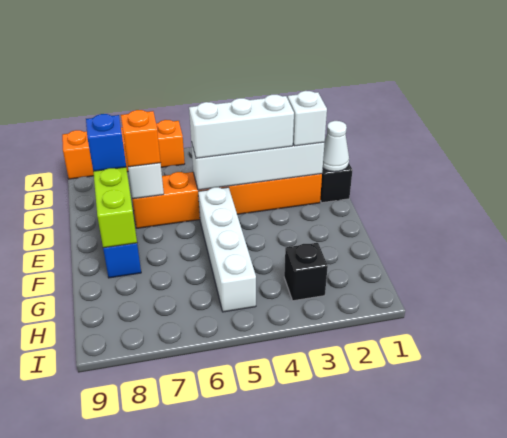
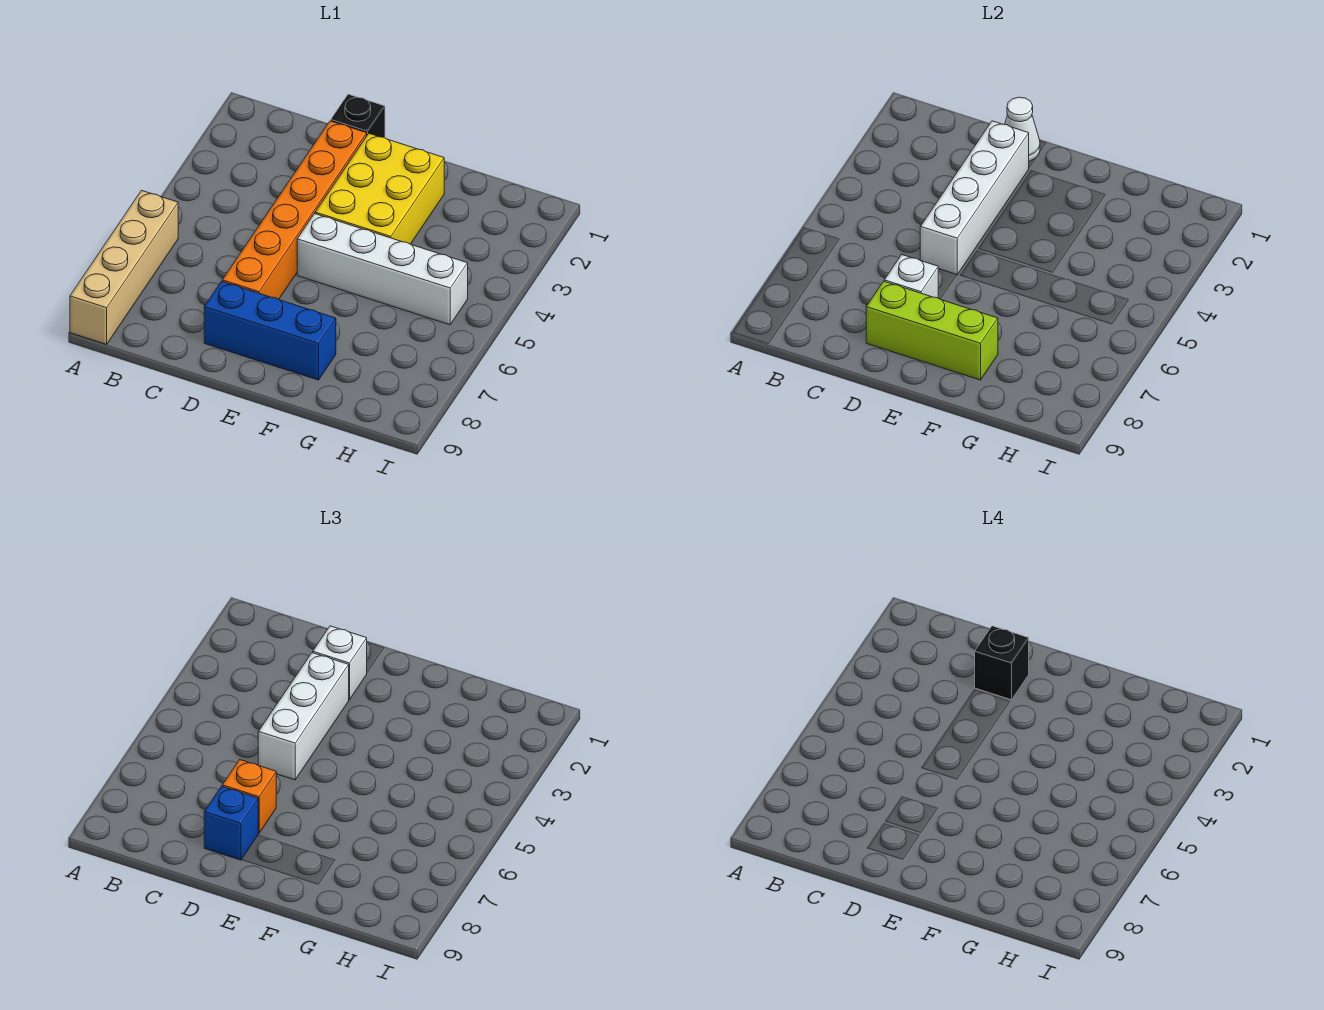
orange 1x4 brick [62,120,185,179] -> tan 1x4 brick [70,190,178,344]
none -> yellow 2x3 brick [315,134,444,244]
black 1x1 brick [284,243,328,301] -> black 1x1 brick moved to [975,626,1029,700]

